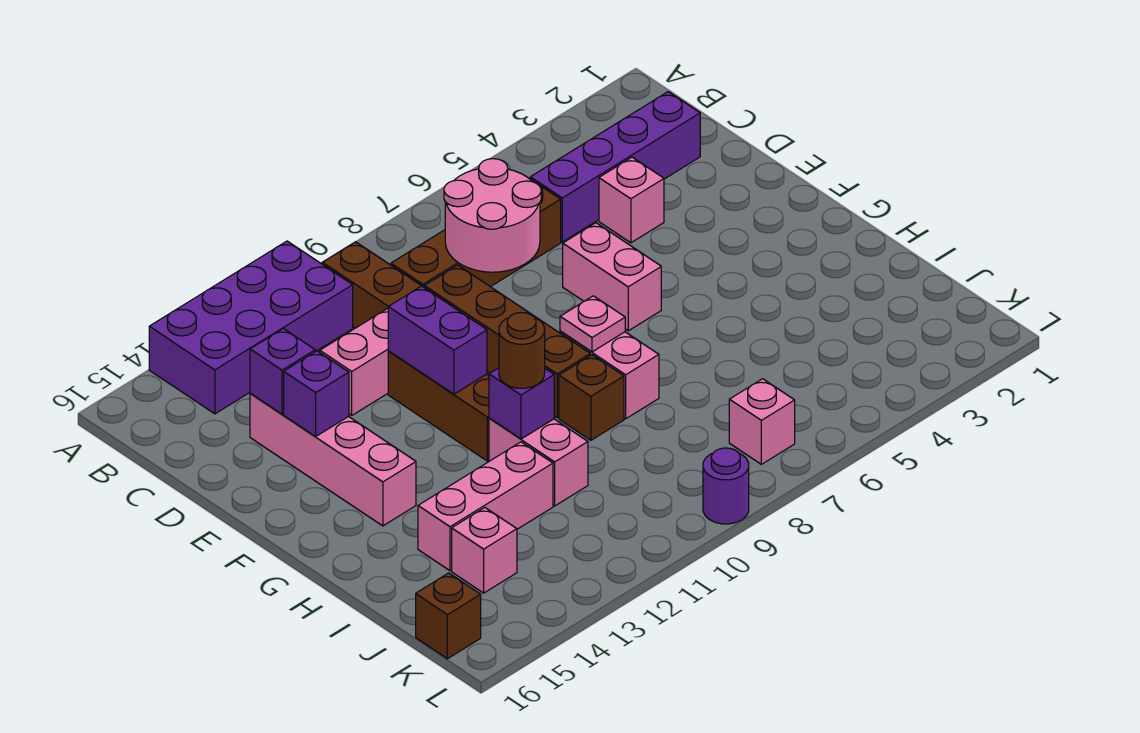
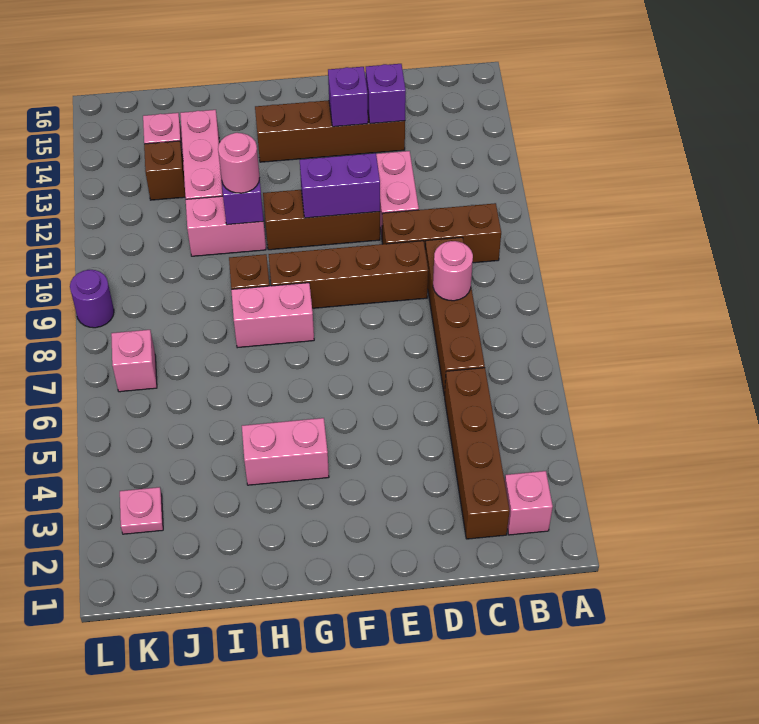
purple 2x4 brick [149,241,353,414] -> none
purple 1x4 brick [530,92,700,242] -> brown 1x4 brick [445,368,510,539]
pink 2x2 round brick [444,159,541,272] -> pink 1x1 round brick [433,241,473,301]
pink 1x1 brick [599,157,664,243] -> pink 1x1 brick moved to [505,471,553,535]
pink 1x4 brick [250,393,416,526] -> brown 1x4 brick [255,100,405,162]
pink 1x2 brick [563,223,661,331] -> pink 1x2 brick moved to [242,418,329,485]
pink 1x1 plate [560,296,625,352] -> pink 1x1 plate moved to [120,487,163,534]
brown 1x1 round brick [499,313,545,388] -> pink 1x1 round brick [218,133,260,193]
brown 1x1 brick [416,573,481,659] -> brown 1x1 brick moved to [144,141,185,200]

